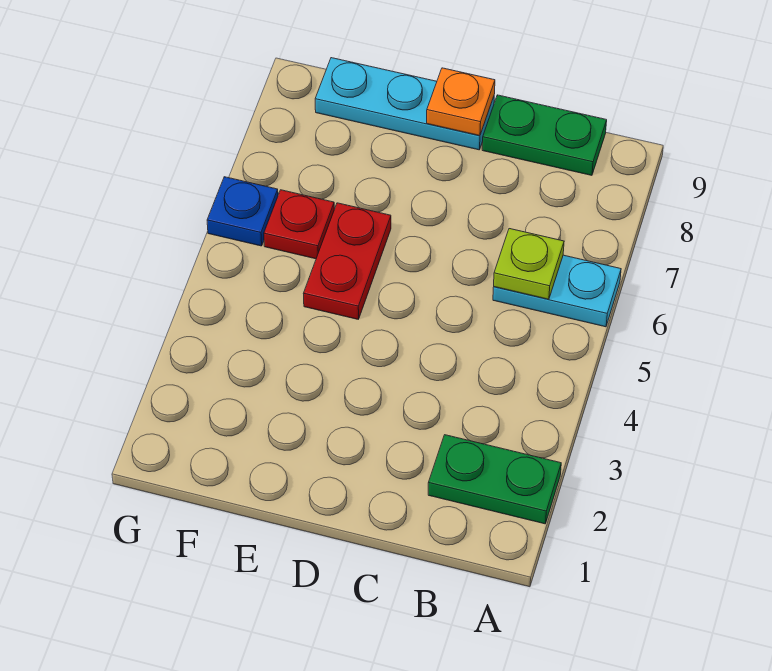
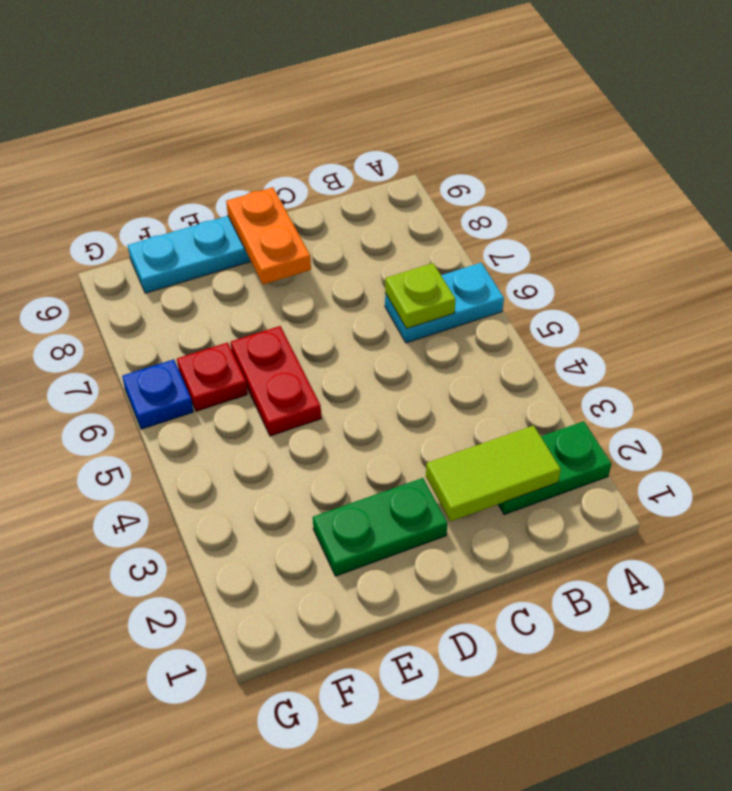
none -> lime 1x2 tile [426,426,561,521]
green 1x2 plate [482,95,607,175] -> green 1x2 plate moved to [313,478,447,576]
orange 1x1 plate [427,68,495,136] -> orange 1x2 plate [226,187,311,285]

